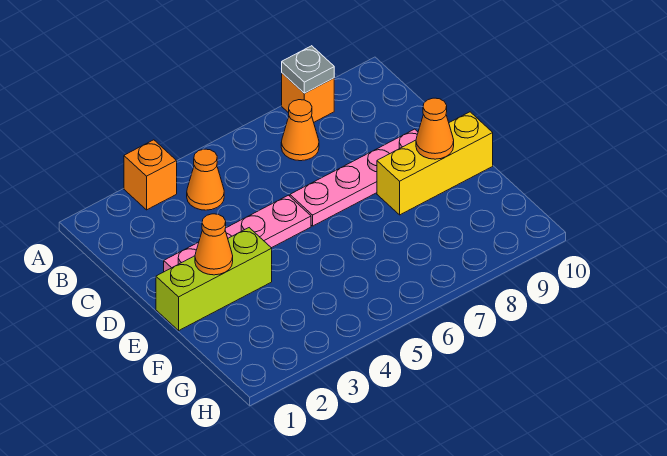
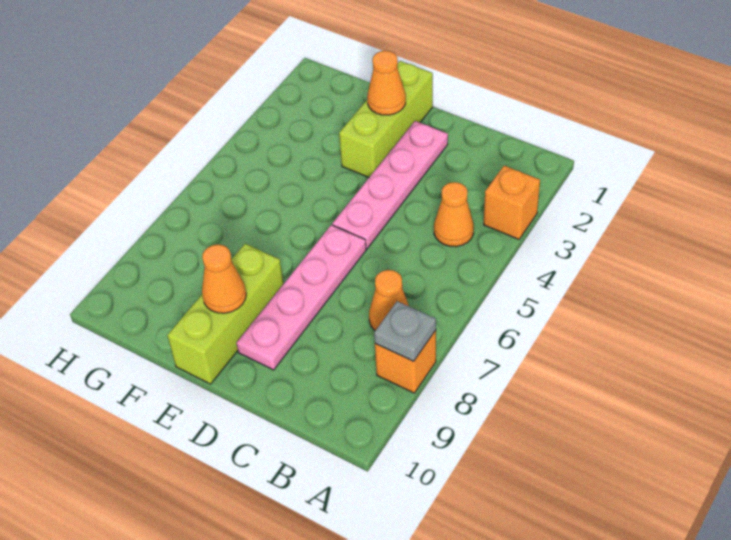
yellow 1x3 brick [377,112,493,215] -> lime 1x3 brick [167,244,283,384]

